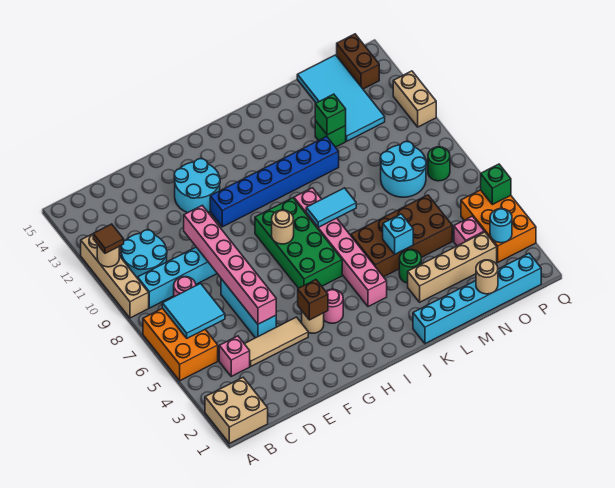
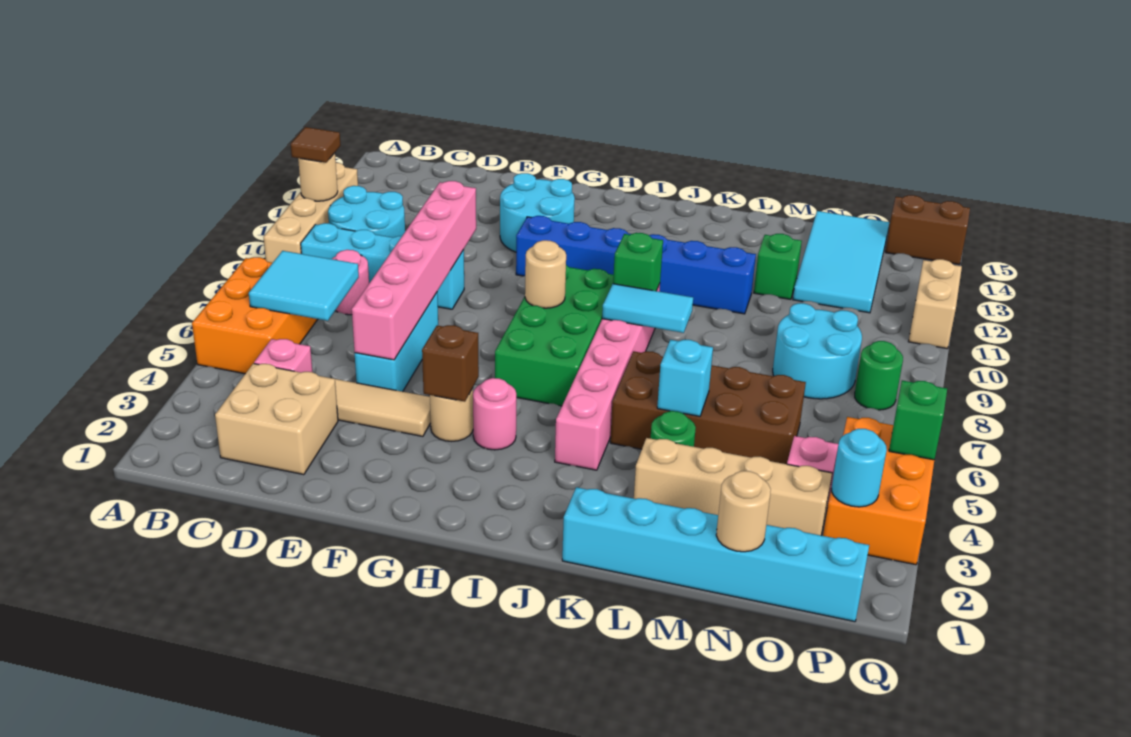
tan 2x2 brick [205,378,268,443] -> tan 2x2 brick moved to [215,364,338,475]
green 1x1 brick [315,94,346,135] -> green 1x1 brick moved to [613,233,663,291]
brown 1x2 brick [337,34,379,89] -> brown 1x2 brick turned to [885,195,970,265]

